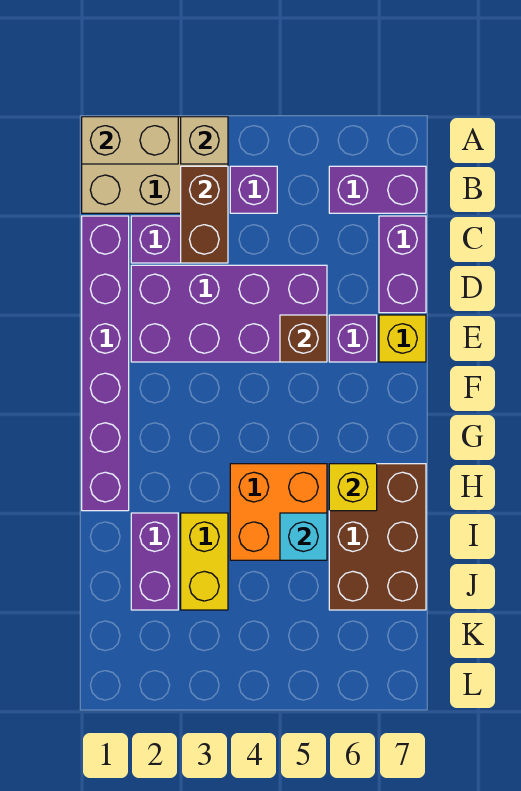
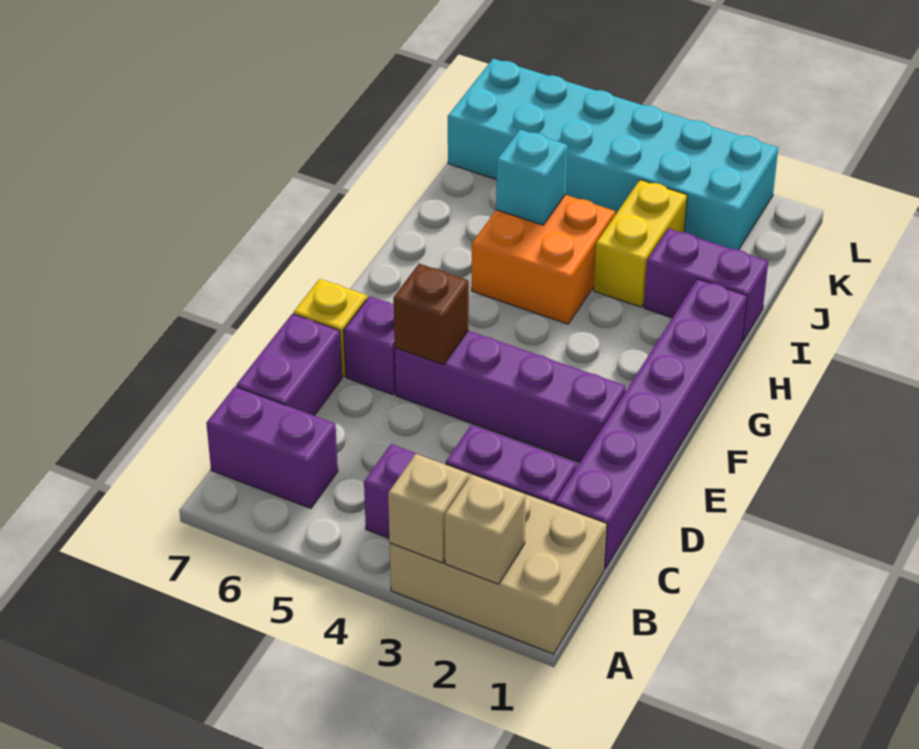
tan 1x2 brick [82,117,178,164] -> tan 1x1 brick [445,475,526,584]
brown 1x2 brick [181,166,228,263] -> none
purple 2x4 brick [131,265,327,362] -> purple 1x4 brick [395,331,626,462]
brown 2x3 brick [329,464,426,610] -> none
yellow 1x1 brick [329,464,377,511] -> none
purple 1x2 brick [131,513,178,610] -> purple 1x2 brick turned to [644,228,768,342]
none -> cyan 2x6 brick [448,59,778,250]

